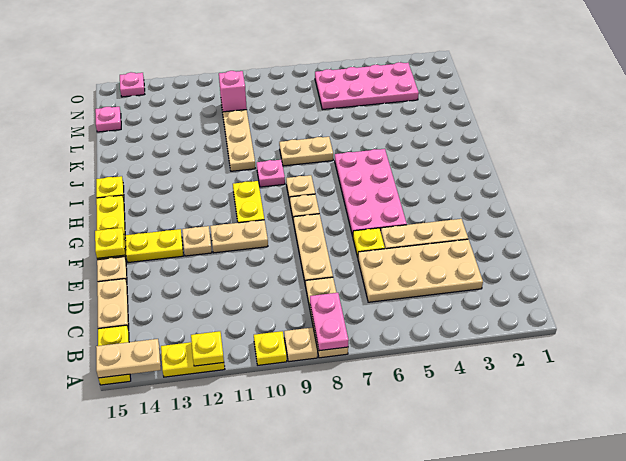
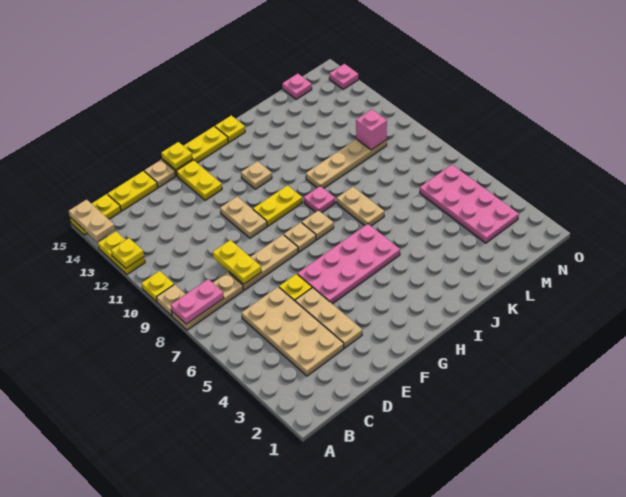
tan 1x2 plate [97,279,129,330] -> yellow 1x2 plate [108,171,158,211]
none -> yellow 1x2 plate [213,240,261,284]
tan 1x1 plate [182,226,212,256] -> tan 1x1 plate moved to [241,161,272,189]

